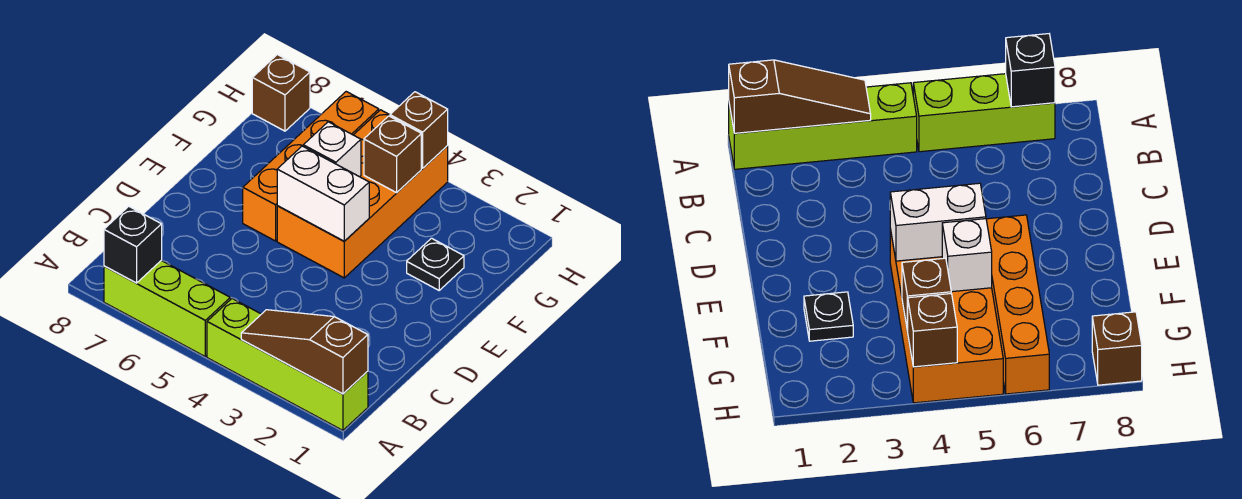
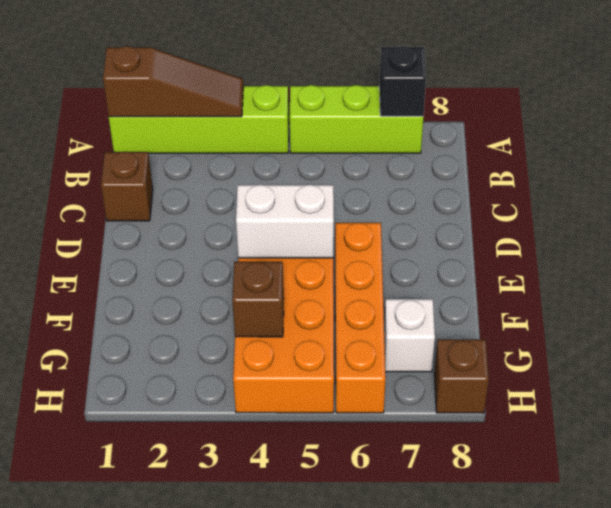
black 1x1 plate [407,238,464,290] -> none
white 1x1 brick [303,122,361,177] -> white 1x1 brick moved to [384,299,435,372]
brown 1x1 brick [390,92,448,168] -> brown 1x1 brick moved to [101,152,153,221]

